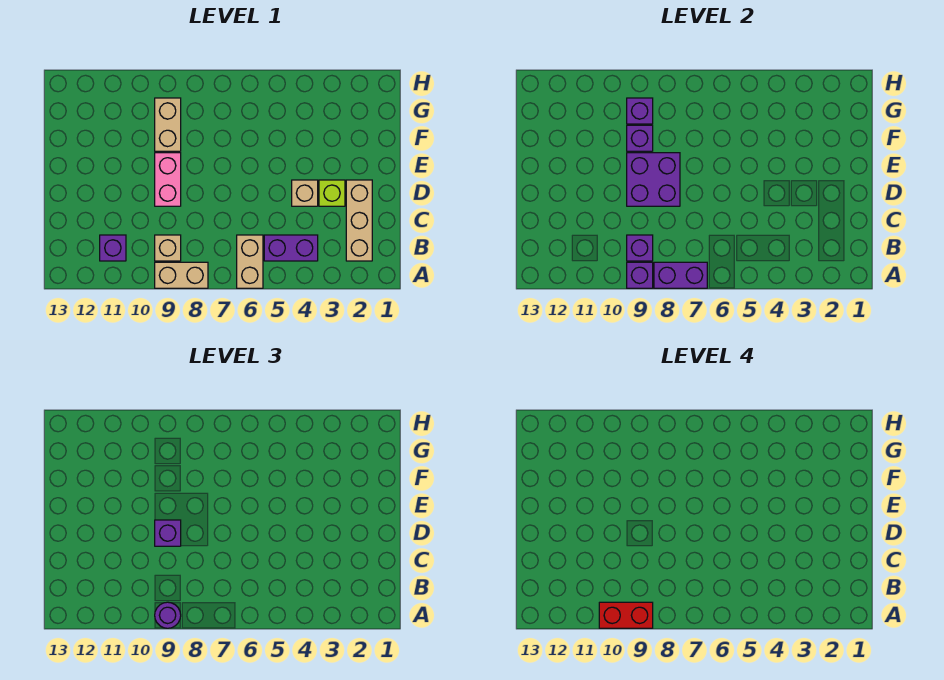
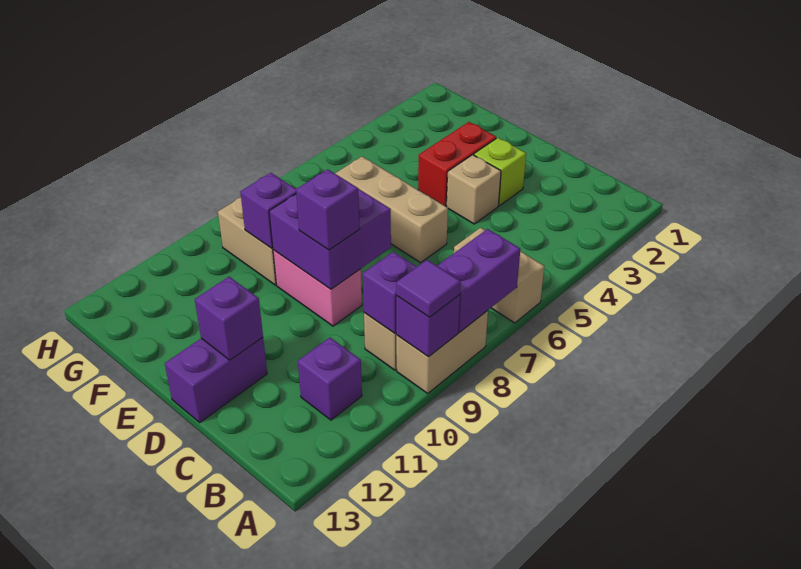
purple 1x1 round brick [155,602,181,628] -> purple 1x1 tile [396,260,461,317]
red 1x2 brick [599,602,653,628] -> red 1x2 brick moved to [418,122,496,206]
tan 1x3 brick [346,180,372,261] -> tan 1x3 brick moved to [335,157,448,263]
purple 1x2 brick [264,235,318,261] -> purple 1x2 brick moved to [165,337,267,422]
purple 1x1 brick [627,98,653,124] -> purple 1x1 brick moved to [195,277,263,360]

